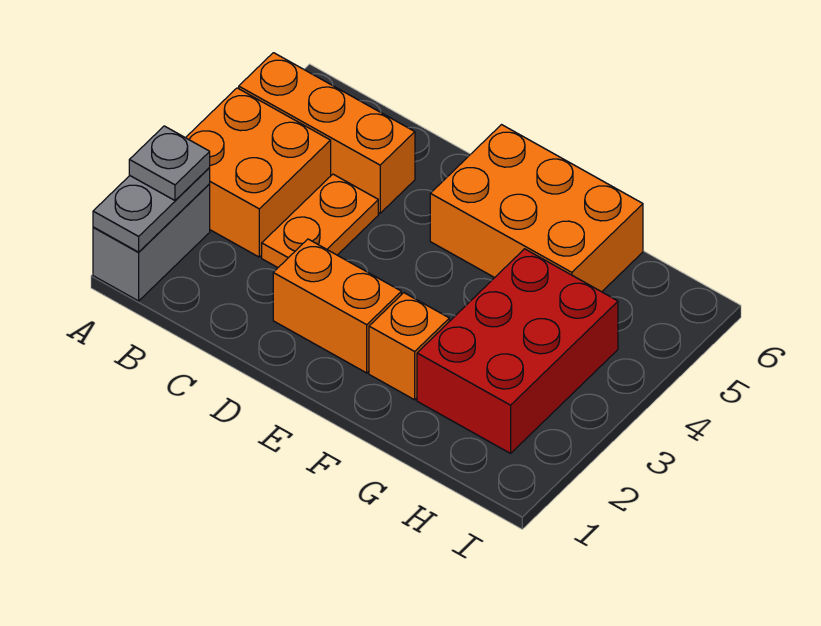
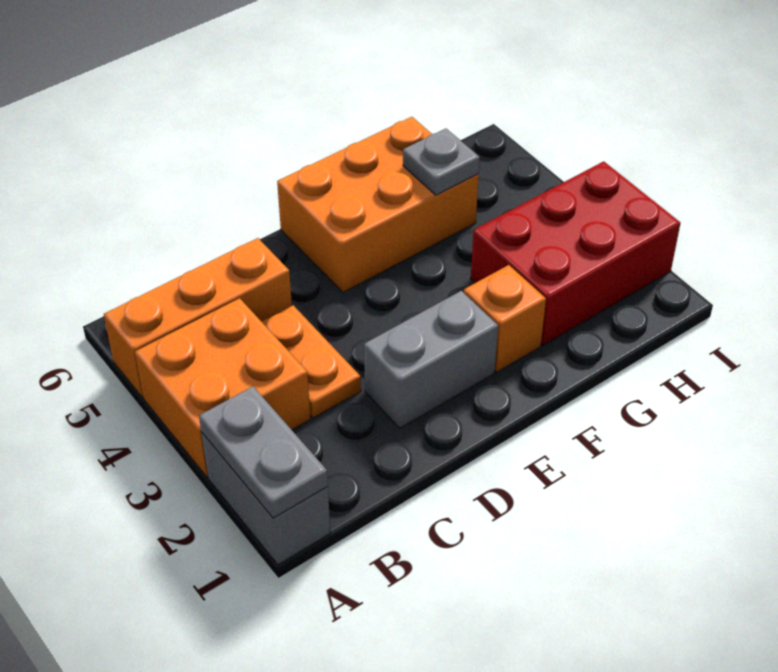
grey 1x1 plate [129,126,210,200] -> grey 1x1 plate moved to [403,129,480,195]
orange 1x2 brick [273,239,401,373] -> grey 1x2 brick [364,291,498,428]
red 2x3 brick [417,249,618,453] -> red 2x3 brick turned to [471,161,680,345]

